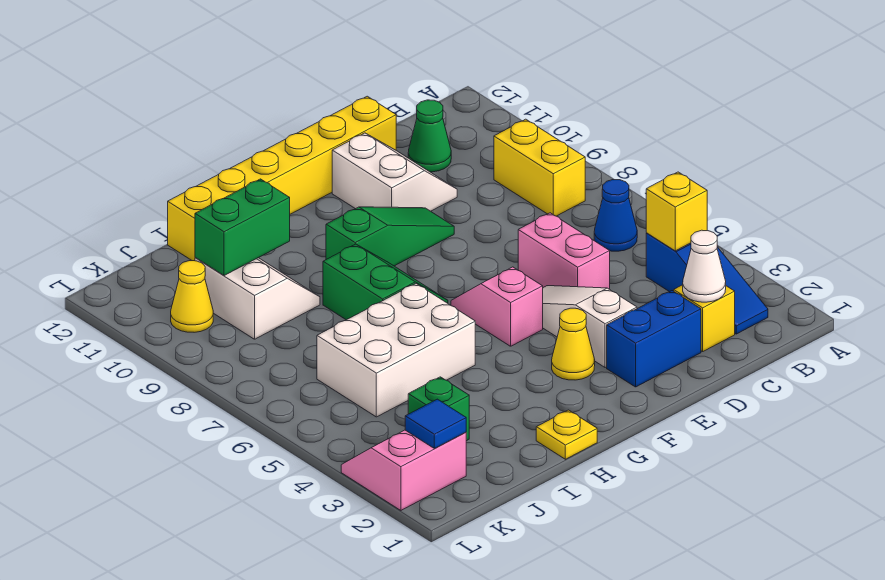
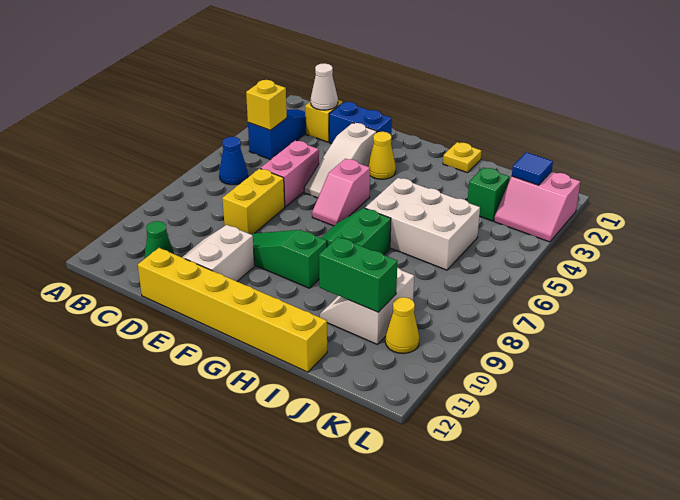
yellow 1x2 brick [494,119,585,216] -> yellow 1x2 brick moved to [222,169,285,234]

